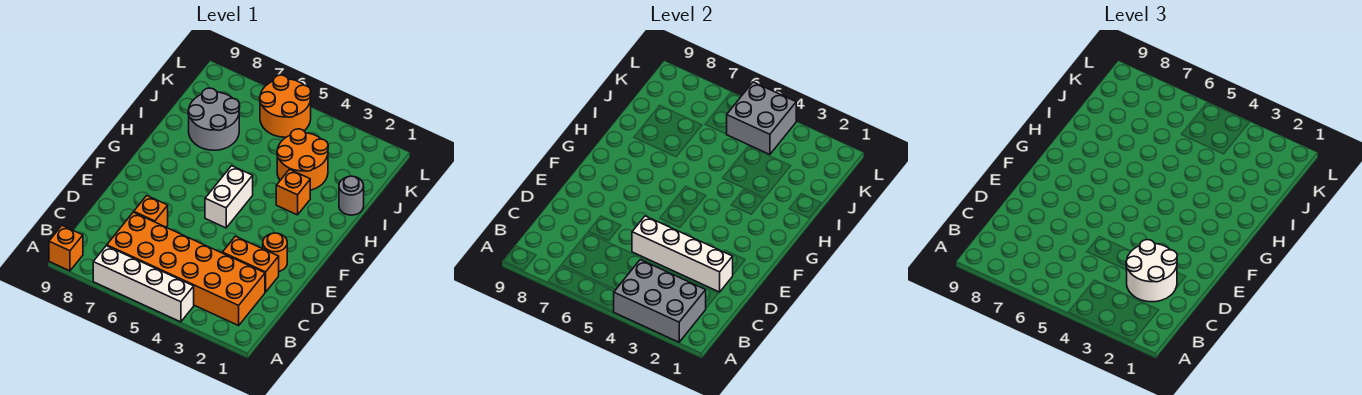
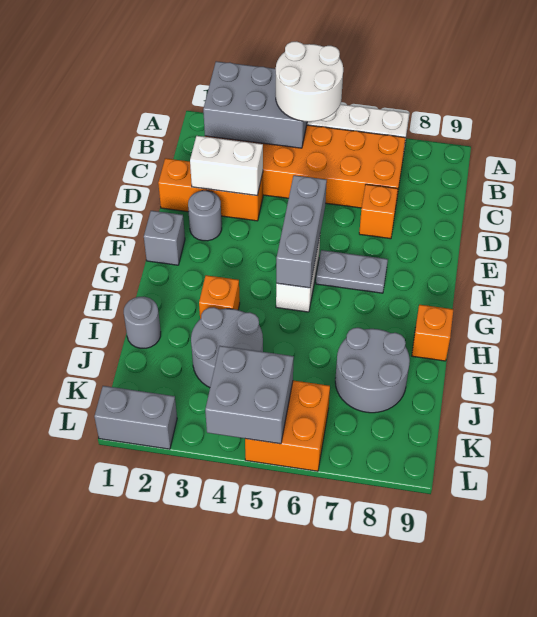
orange 1x1 brick [49,226,83,271] -> orange 1x1 brick moved to [412,305,453,361]
white 2x2 round brick [1126,239,1177,302] -> white 2x2 round brick moved to [276,41,343,122]
orange 1x2 brick [222,236,279,292] -> orange 1x3 brick [158,158,263,221]
white 1x4 brick [632,216,733,292] -> white 1x2 brick [190,136,263,196]
orange 1x1 round brick [263,233,287,271] -> grey 1x1 round brick [188,191,222,241]
none -> grey 1x3 brick [276,175,327,288]
none -> grey 1x1 brick [144,211,185,265]
none -> grey 1x2 plate [316,250,388,293]
orange 2x2 round brick [277,129,328,190] -> grey 2x2 round brick [191,307,263,388]
orange 2x2 round brick [260,75,311,137] -> orange 2x2 brick [245,380,330,471]
none -> grey 1x2 brick [94,386,177,449]

